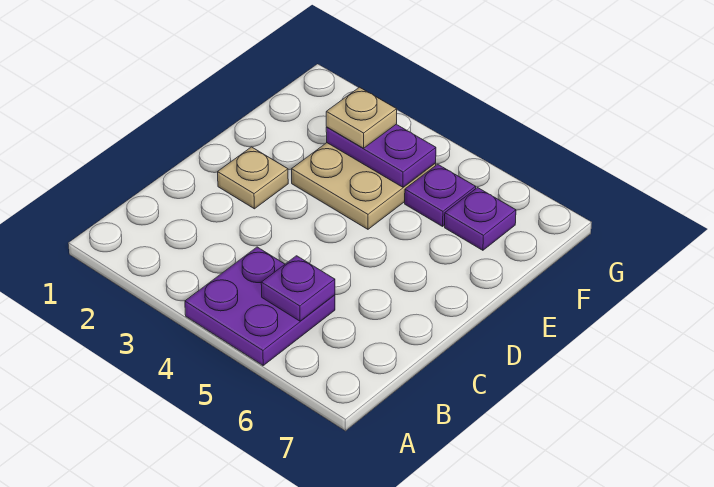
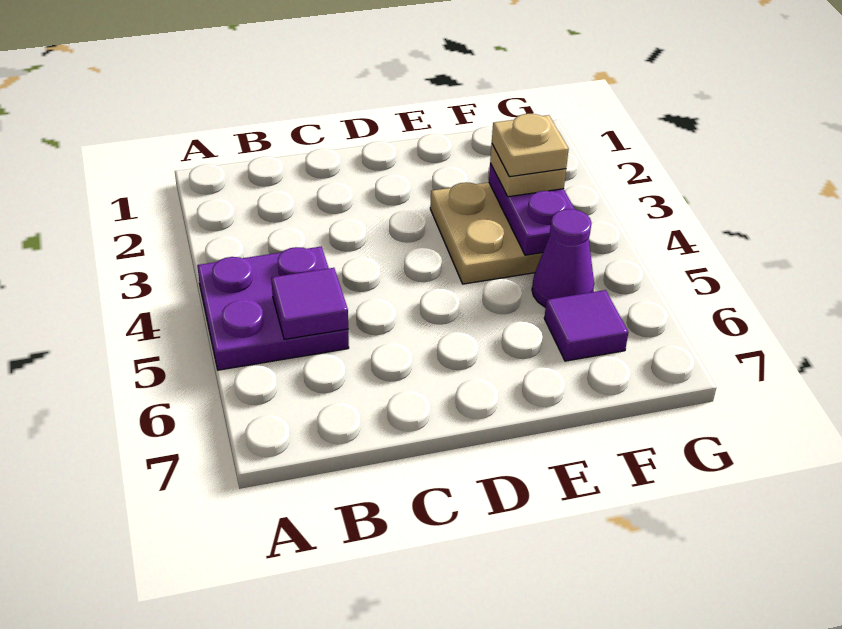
purple 1x1 plate [261,256,335,321] -> purple 1x1 tile [271,268,348,339]
tan 1x1 plate [218,147,288,209] -> tan 1x1 plate moved to [492,114,569,177]
purple 1x1 plate [405,164,476,226] -> purple 1x1 cone [532,209,594,307]
purple 1x1 plate [445,188,516,250] -> purple 1x1 tile [544,290,628,361]

